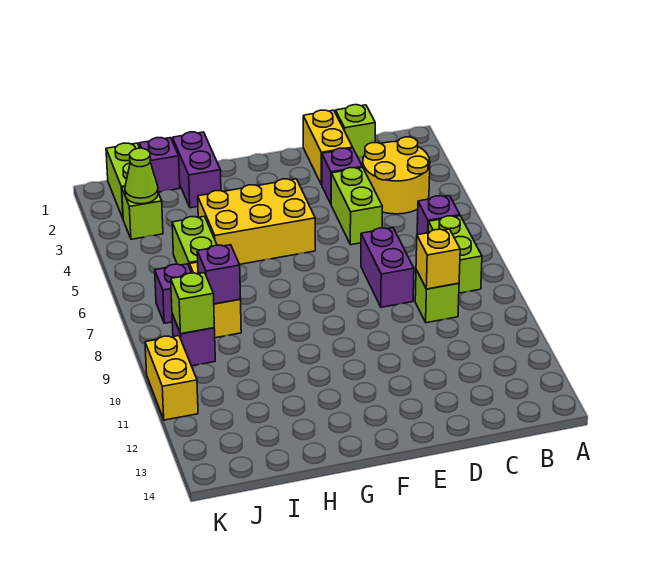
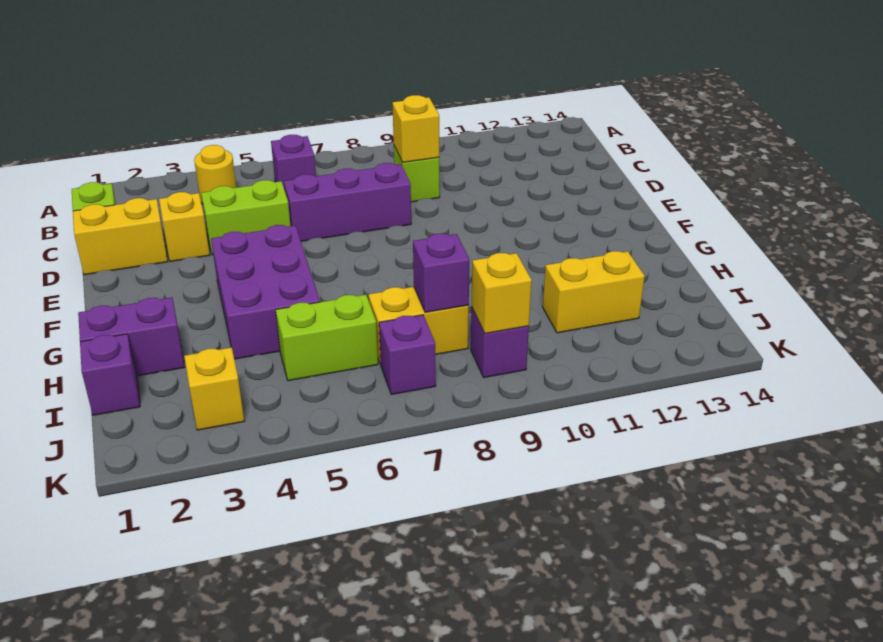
yellow 2x2 round brick [363,137,430,214] -> yellow 1x1 round brick [194,145,237,204]
lime 1x2 brick [428,216,482,293] -> none
purple 1x1 brick [322,148,362,204] -> yellow 1x1 brick [159,192,210,262]
purple 1x2 brick [361,228,414,307] -> purple 1x3 brick [284,163,411,241]
yellow 2x3 brick [198,179,315,264] -> purple 2x3 brick [211,225,320,359]
lime 1x2 brick [106,143,140,218] -> none
lime 1x1 brick [122,187,163,239] -> yellow 1x1 brick [184,347,244,430]
lime 1x1 cone [125,148,158,204] -> none
lime 1x1 brick [171,273,214,334] -> yellow 1x1 brick [472,253,532,334]
yellow 1x2 brick [145,336,198,420] -> yellow 1x2 brick moved to [543,251,645,333]

